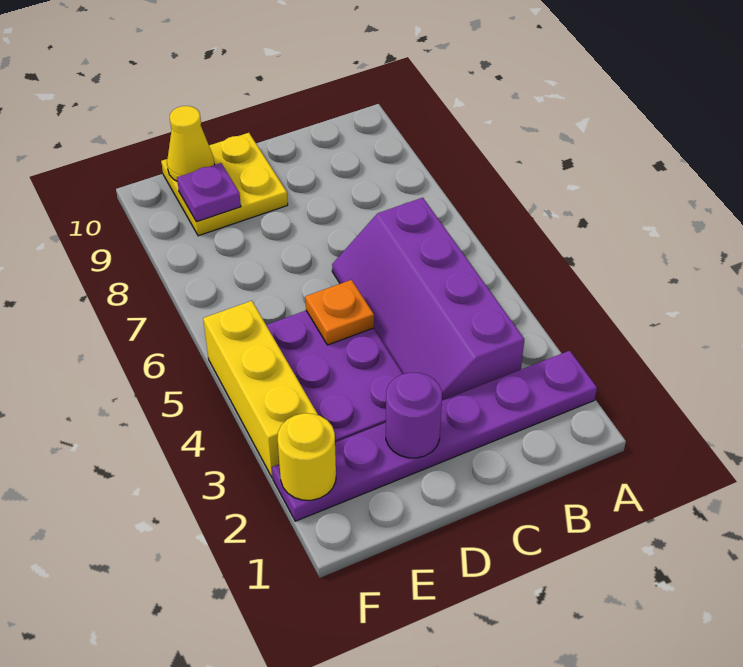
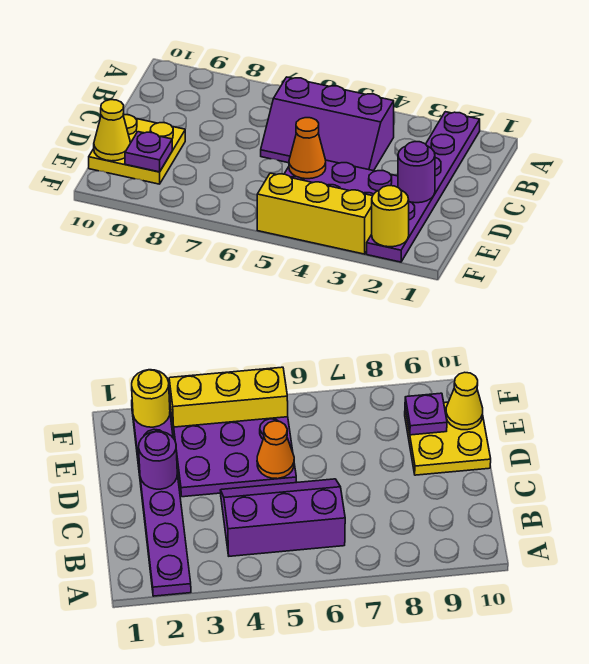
purple 2x4 slope [332,198,524,400] -> purple 2x3 slope [261,77,394,171]
orange 1x1 plate [305,280,374,345] -> orange 1x1 cone [289,118,326,179]

